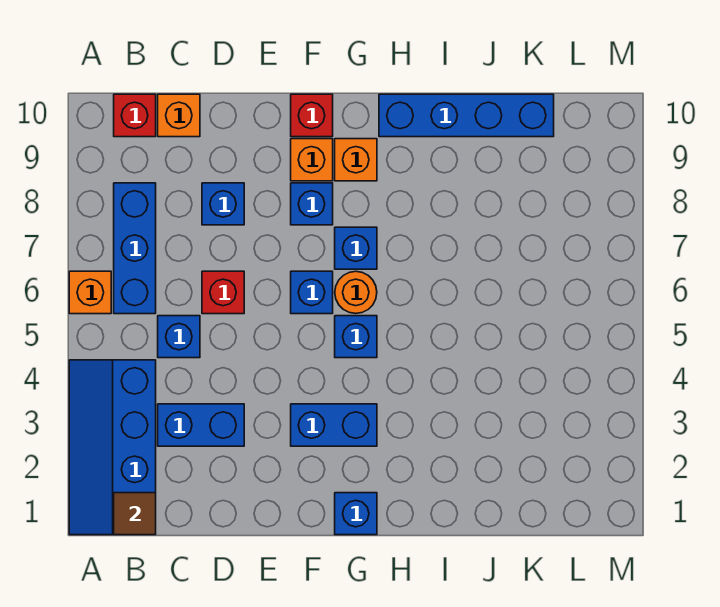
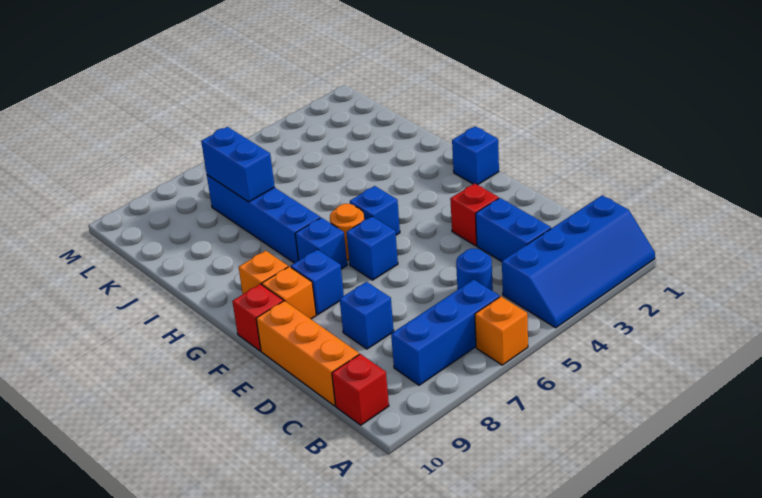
brown 1x1 tile [114,493,156,535] -> none
blue 1x1 brick [158,316,200,358] -> blue 1x1 round brick [456,249,493,291]
orange 1x1 brick [158,94,200,137] -> orange 1x3 brick [256,301,359,406]
red 1x1 brick [202,271,244,314] -> red 1x1 brick moved to [450,183,499,246]
blue 1x2 brick [291,404,377,446] -> blue 1x2 brick moved to [201,127,275,202]
blue 1x4 brick [379,94,554,137] -> blue 1x4 brick moved to [207,175,320,263]

